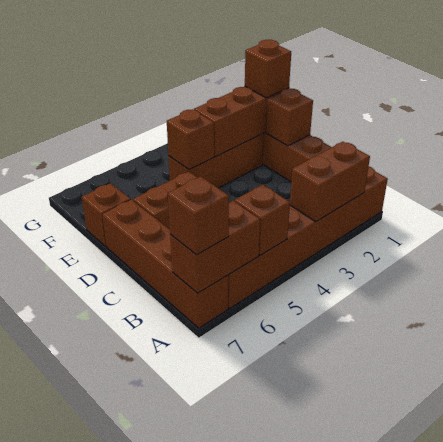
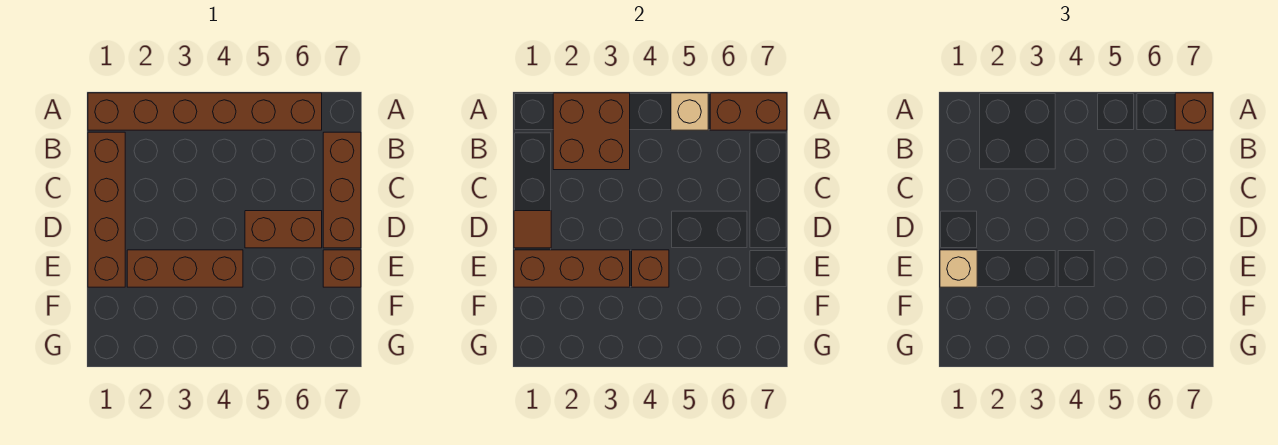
brown 1x2 brick [290,142,370,221] -> brown 2x2 brick [553,93,630,170]
brown 1x1 brick [235,185,290,255] -> tan 1x1 brick [671,93,708,130]
brown 1x4 brick [102,200,228,328] -> brown 1x3 brick [323,132,361,248]
brown 1x1 brick [266,88,313,146] -> brown 1x1 tile [514,211,551,248]
brown 1x1 brick [245,40,291,98] -> tan 1x1 brick [940,250,977,287]

